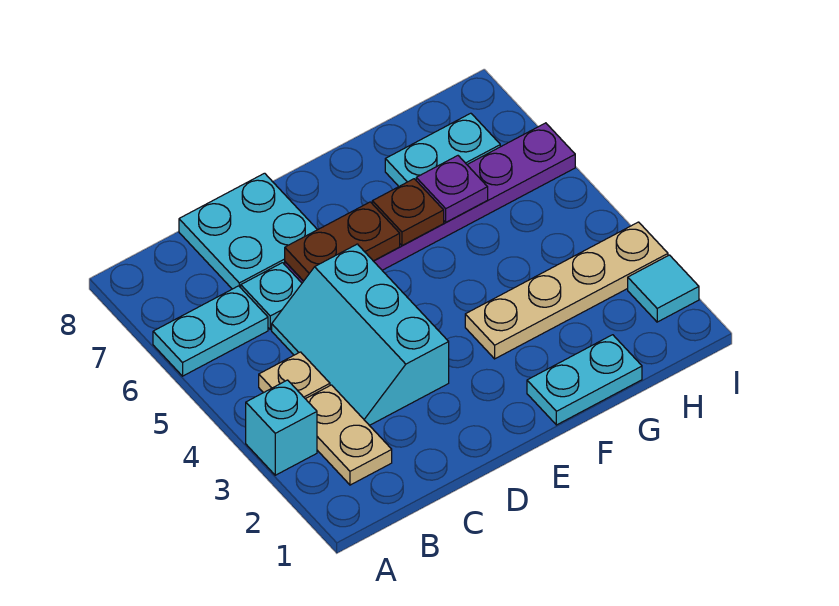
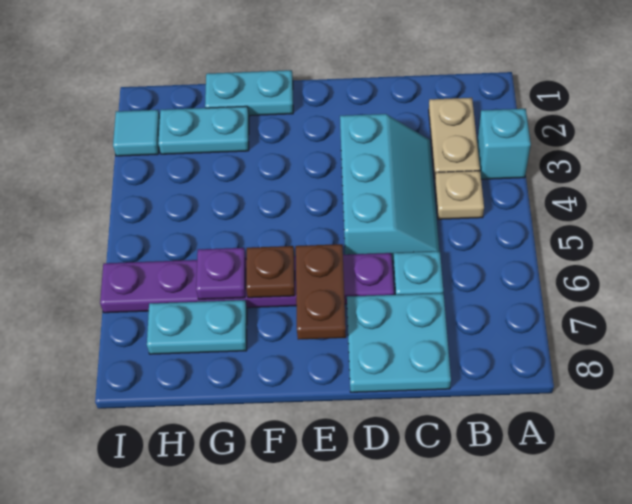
cyan 1x2 plate [153,286,268,376] -> cyan 1x2 plate moved to [158,106,249,154]
brown 1x2 plate [285,202,400,281] -> brown 1x2 plate turned to [296,244,346,340]
tan 1x4 plate [465,222,668,359] -> none

